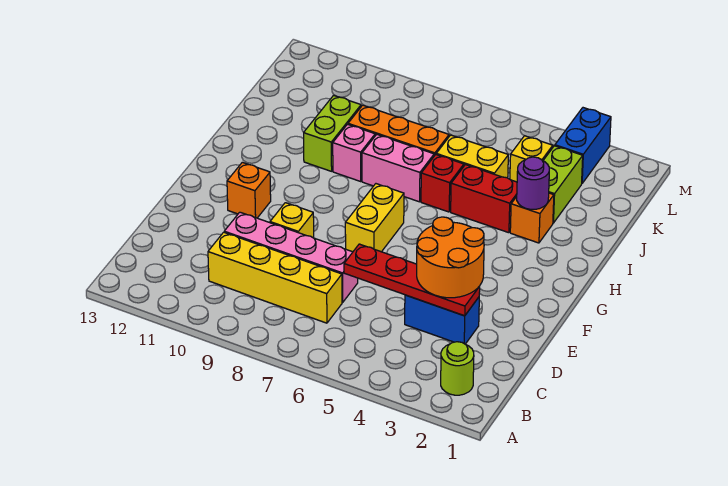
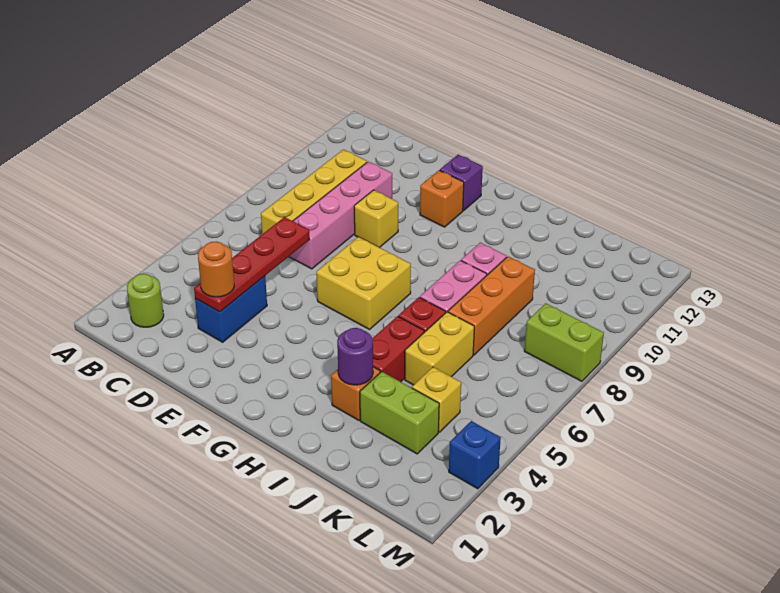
orange 2x2 round brick [417,217,484,298] -> orange 1x1 round brick [198,242,234,297]
yellow 1x2 brick [345,184,404,252] -> yellow 2x2 brick [316,237,411,330]
none -> purple 1x1 brick [440,155,483,211]
lime 1x2 brick [304,95,361,171] -> lime 1x2 brick moved to [524,303,604,381]
blue 1x2 brick [555,108,611,183] -> blue 1x1 brick [449,421,501,489]

